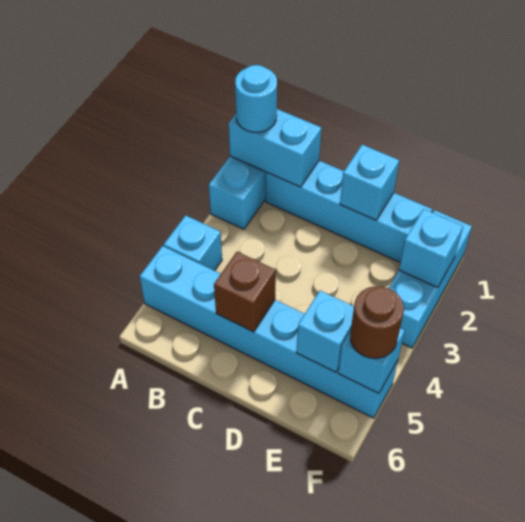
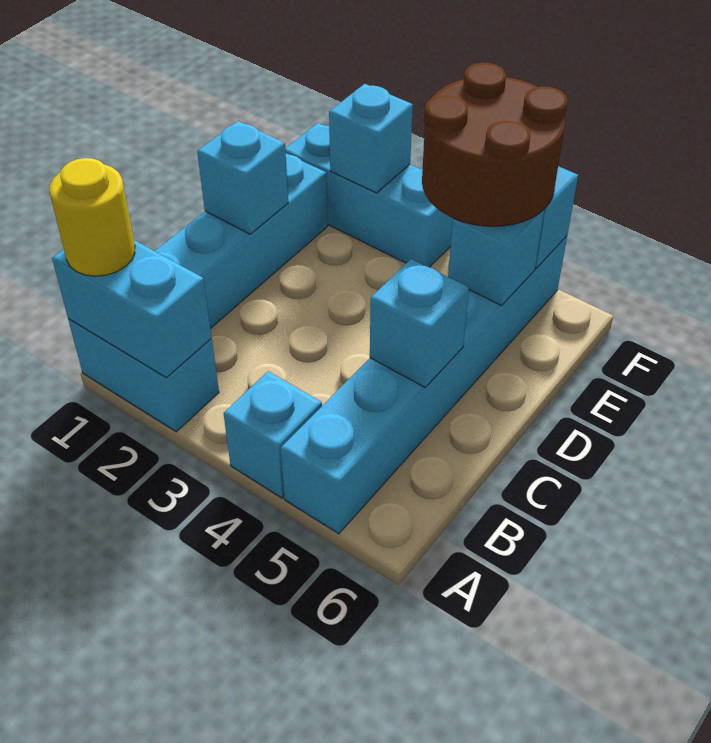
cyan 1x2 brick [229,109,322,187] -> cyan 1x2 brick turned to [52,240,212,378]
cyan 1x1 round brick [235,65,277,132] -> yellow 1x1 round brick [49,158,135,276]
brown 1x1 brick [214,252,276,332] -> cyan 1x1 brick [370,259,469,388]
brown 1x1 round brick [350,286,404,358] -> brown 2x2 round brick [422,62,568,226]

